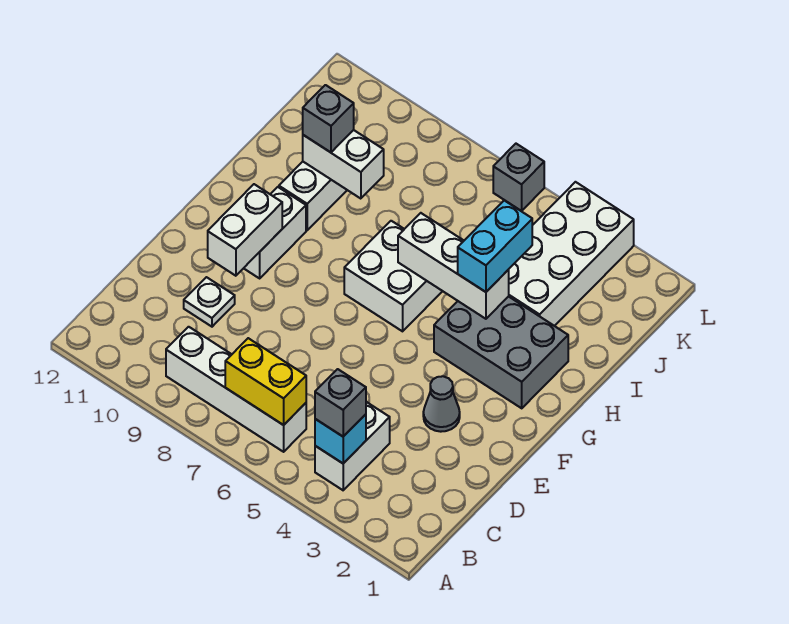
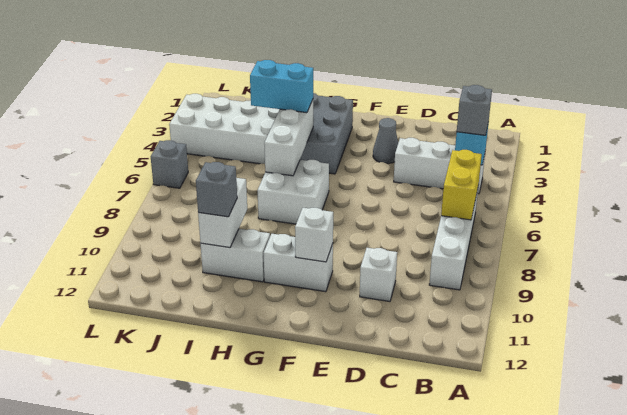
white 1x2 brick [315,402,390,490] -> white 1x3 brick [394,138,485,194]
white 1x1 plate [184,277,235,327] -> white 1x1 brick [360,248,397,301]
white 1x2 brick [208,184,282,276] -> white 1x1 brick [295,208,333,262]

